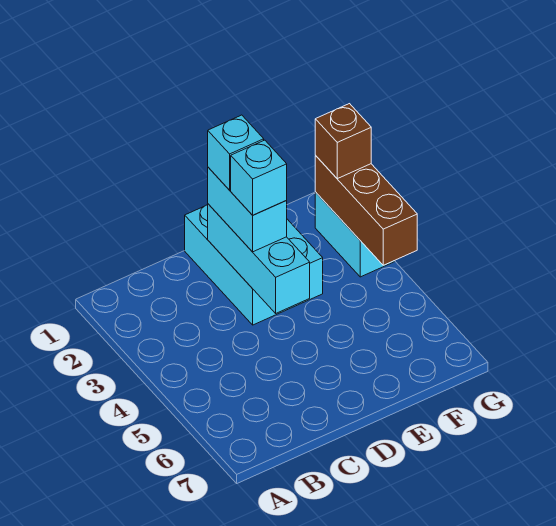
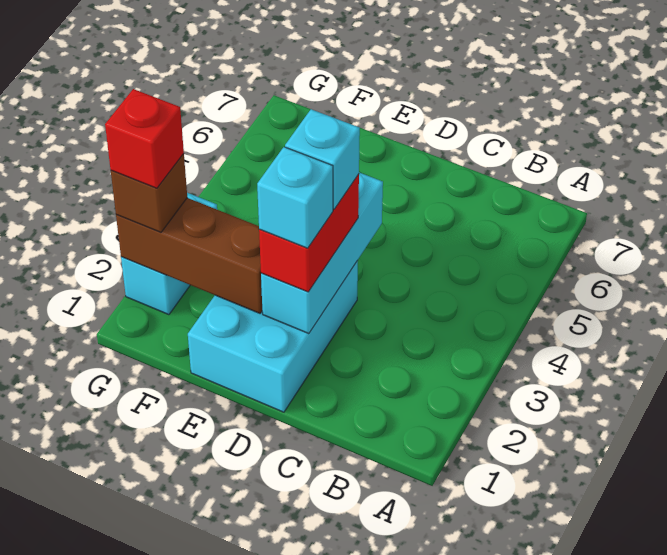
cyan 1x2 brick [208,167,287,252] -> red 1x2 brick [259,174,359,292]
brown 1x3 brick [315,156,417,265] -> brown 1x3 brick turned to [116,198,262,313]
none -> red 1x1 brick [105,89,184,188]

